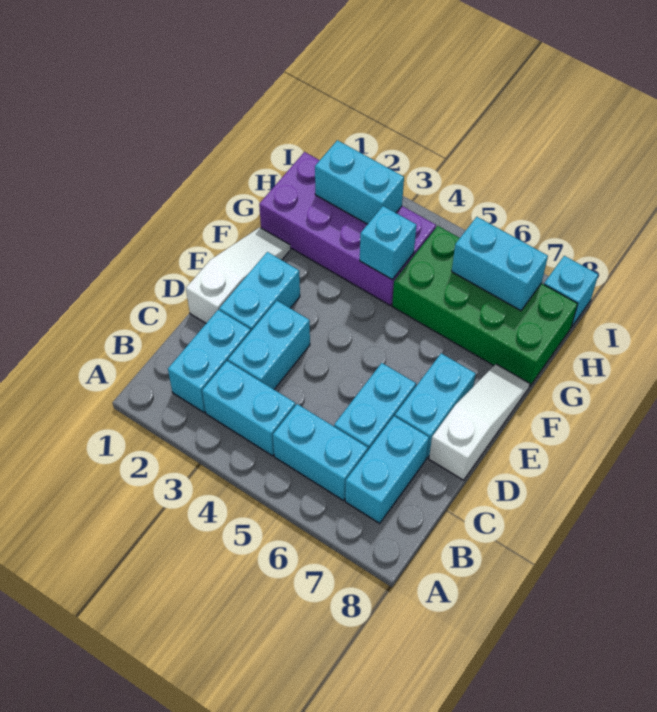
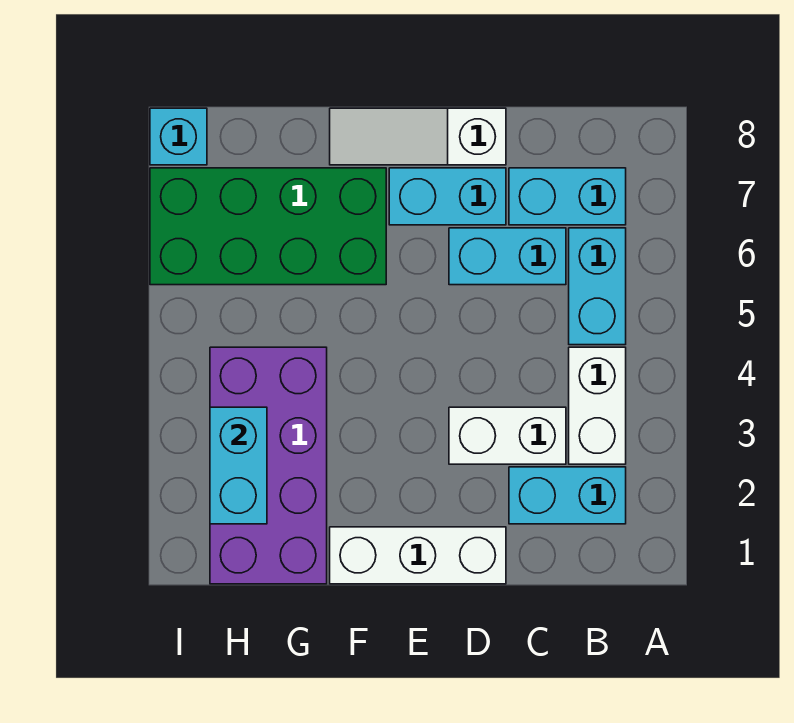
cyan 1x2 brick [202,361,295,456] -> white 1x2 brick [569,347,626,464]
cyan 1x2 brick [228,301,310,389] -> white 1x2 brick [449,407,566,464]
white 1x3 slope [186,227,291,323] -> white 1x3 brick [330,527,506,584]
cyan 1x2 brick [219,252,300,331] -> none
cyan 1x1 brick [360,206,416,280] -> none
green 2x4 brick [392,226,578,386] -> green 2x4 brick turned to [150,168,386,285]
cyan 1x2 brick [452,217,548,311] -> none

